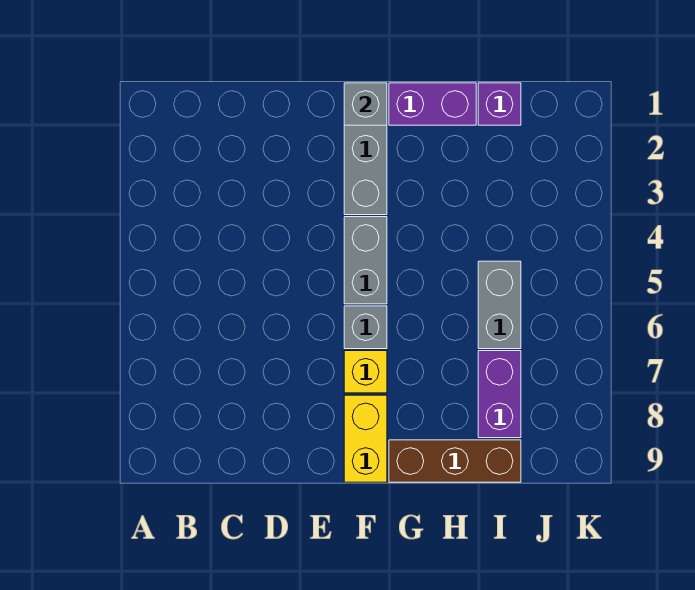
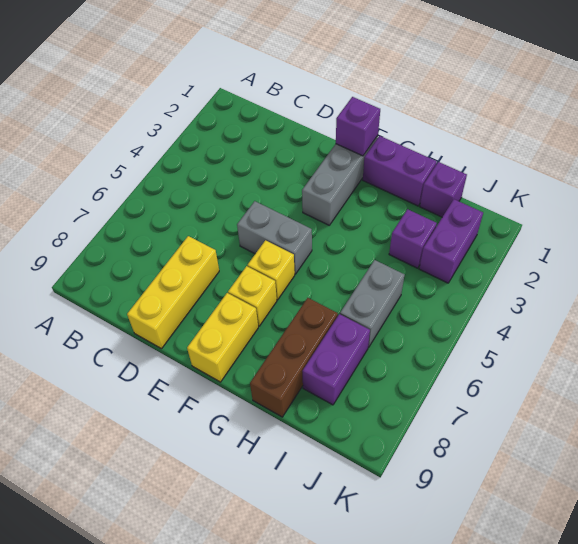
none -> yellow 1x3 brick [127,236,219,349]
grey 1x1 brick [344,83,387,125] -> purple 1x1 brick [336,97,380,156]
grey 1x2 brick [344,217,387,304] -> grey 1x2 brick turned to [237,201,312,274]
grey 1x1 brick [344,306,387,349] -> yellow 1x1 brick [248,240,295,300]
brown 1x3 brick [389,440,521,482] -> brown 1x3 brick turned to [250,298,338,417]
none -> purple 1x1 brick [389,209,437,268]
none -> purple 1x2 brick [419,199,483,283]

